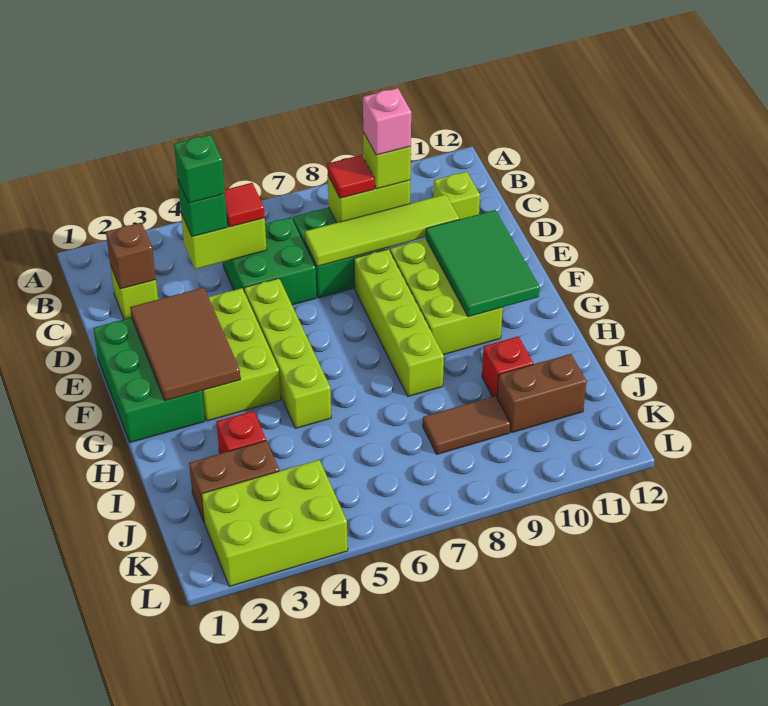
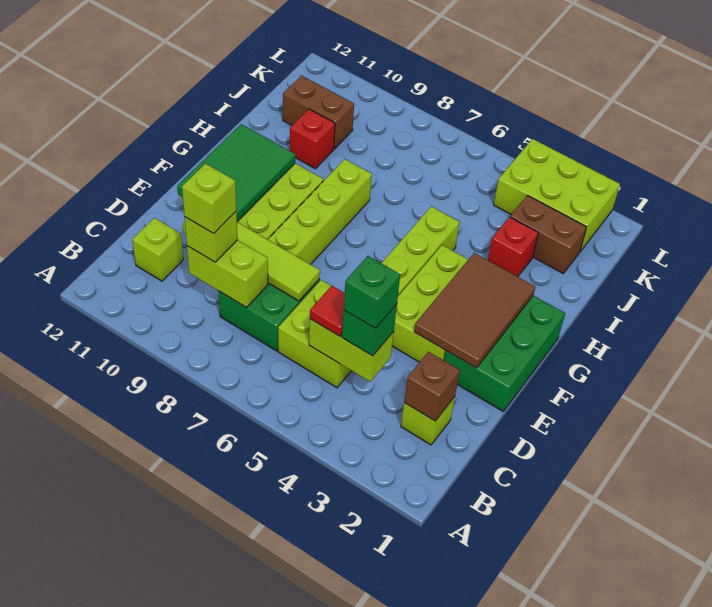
green 2x2 brick [223,217,316,305] -> lime 2x2 brick [278,280,351,388]
red 1x1 tile [327,155,374,198] -> none
pink 1x1 brick [363,88,411,155] -> lime 1x1 brick [182,164,236,233]
brown 1x2 tile [423,396,510,454] -> none

